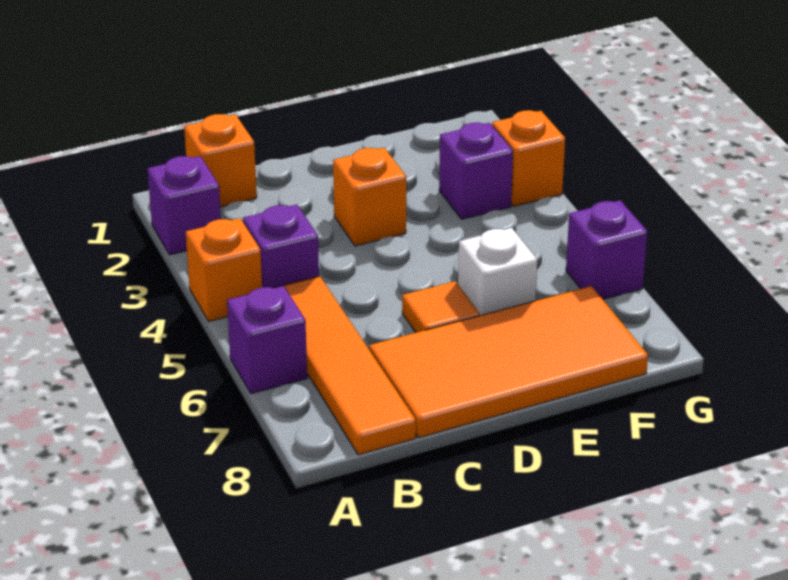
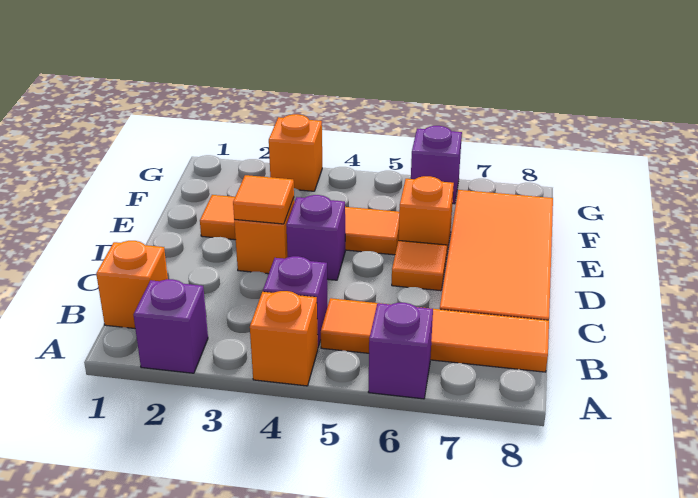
none -> orange 1x1 tile [233,175,294,224]
none -> orange 1x4 tile [200,195,399,255]
white 1x1 brick [458,228,537,316] -> orange 1x1 brick [399,176,454,258]
purple 1x1 brick [439,123,513,219] -> purple 1x1 brick moved to [286,195,345,280]

